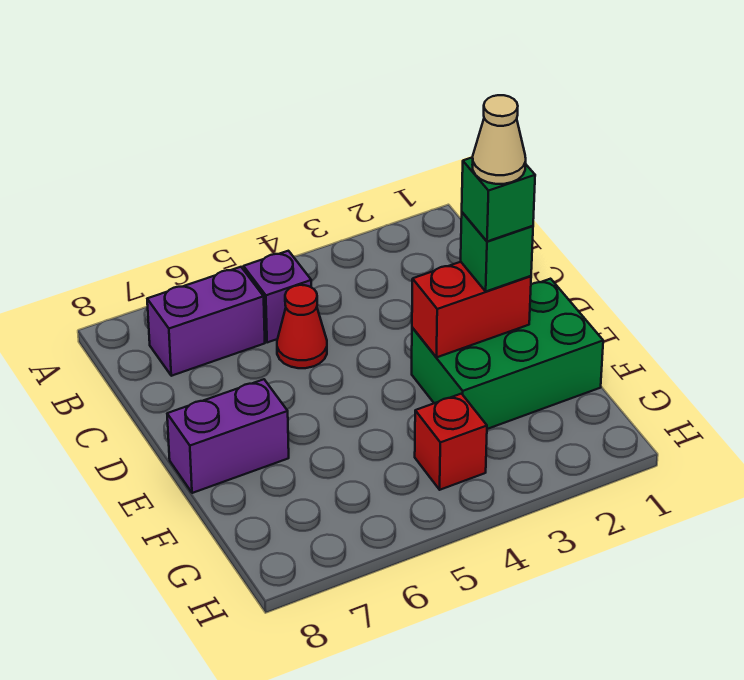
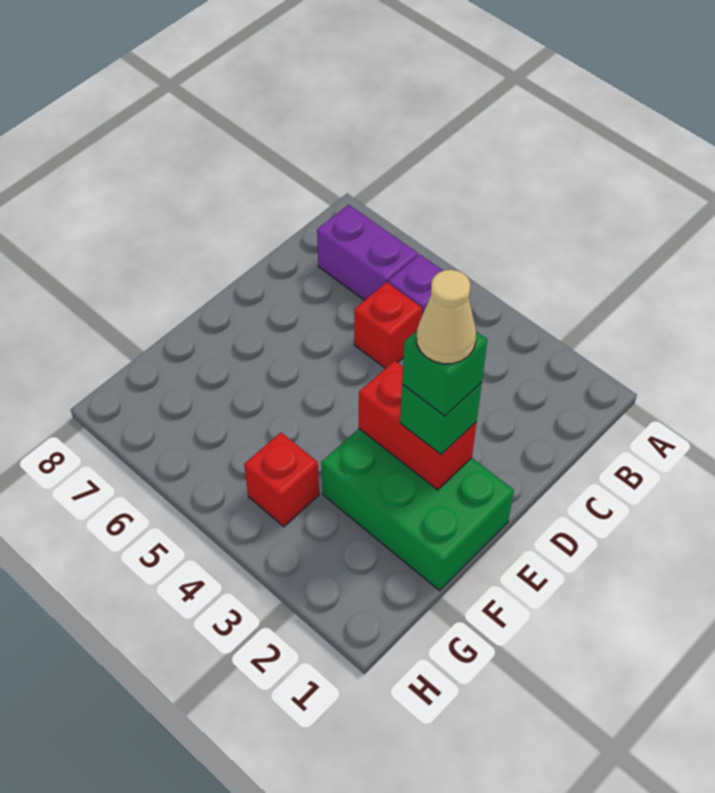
red 1x1 cone [277,285,327,368] -> red 1x1 brick [354,282,422,368]
purple 1x2 brick [167,379,289,493] -> none

